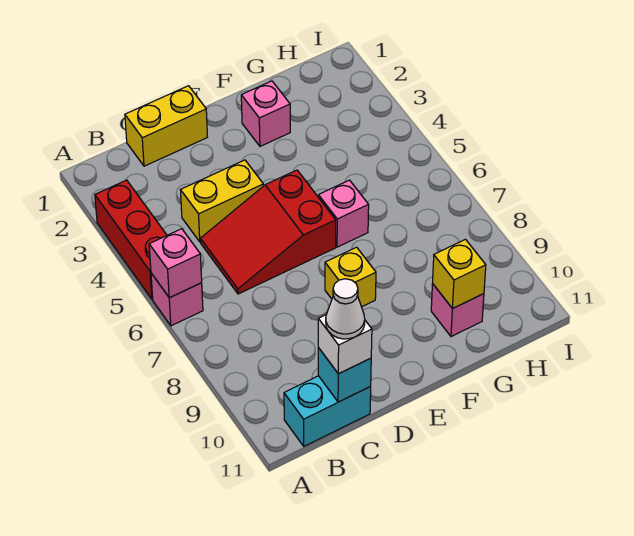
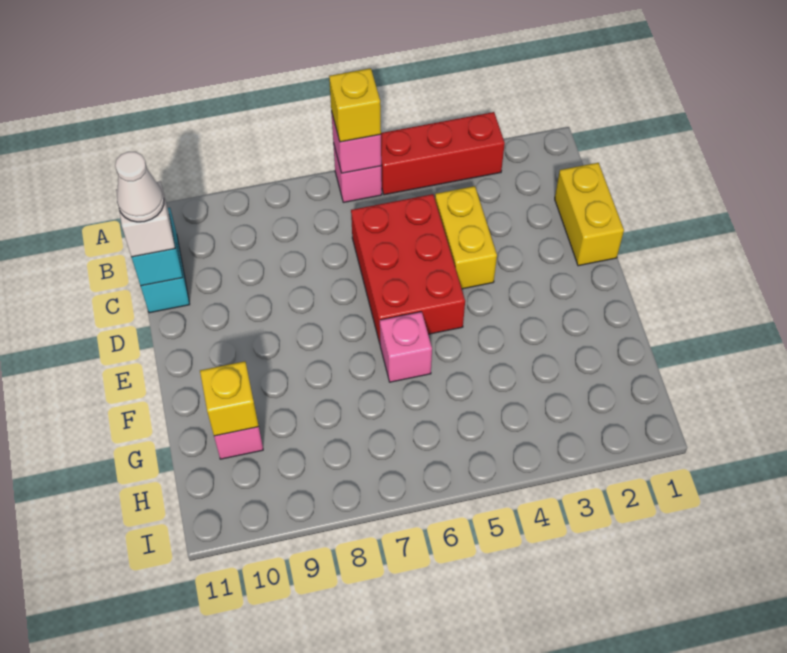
red 2x3 slope [201,170,336,294] -> red 2x3 brick [351,194,465,343]
yellow 1x1 brick [325,247,376,307] -> yellow 1x1 brick moved to [329,68,381,142]
pink 1x1 brick [241,81,290,146] -> none

